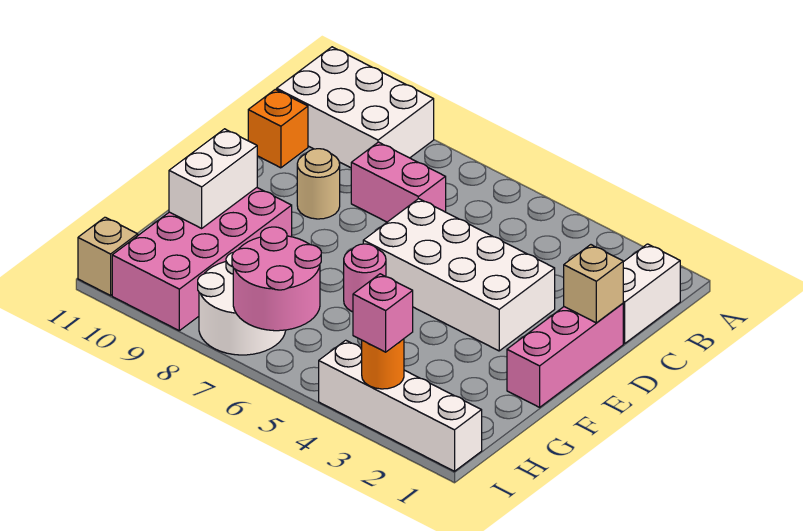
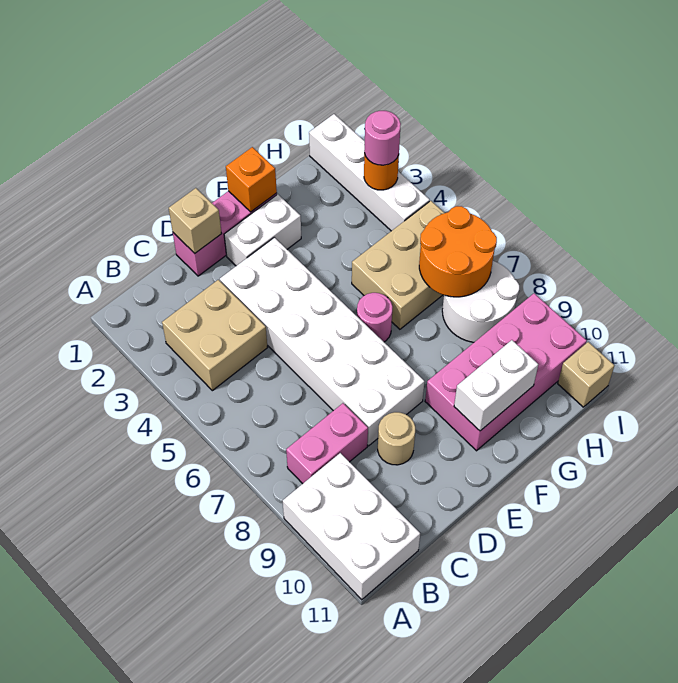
white 1x2 brick [623,244,680,343] -> white 1x2 brick moved to [224,194,301,266]
none -> tan 2x2 brick [162,280,267,391]
pink 1x2 brick [351,142,446,222] -> pink 1x2 brick turned to [286,403,368,484]
orange 1x1 brick [248,89,308,168] -> orange 1x1 brick moved to [226,147,277,212]
white 2x4 brick [363,199,555,351] -> white 2x6 brick [220,237,425,446]
none -> tan 2x3 brick [352,201,444,329]
pink 2x2 round brick [232,227,321,331] -> orange 2x2 round brick [419,206,497,297]
pink 1x1 brick [353,274,413,352] -> pink 1x1 round brick [364,111,401,165]

